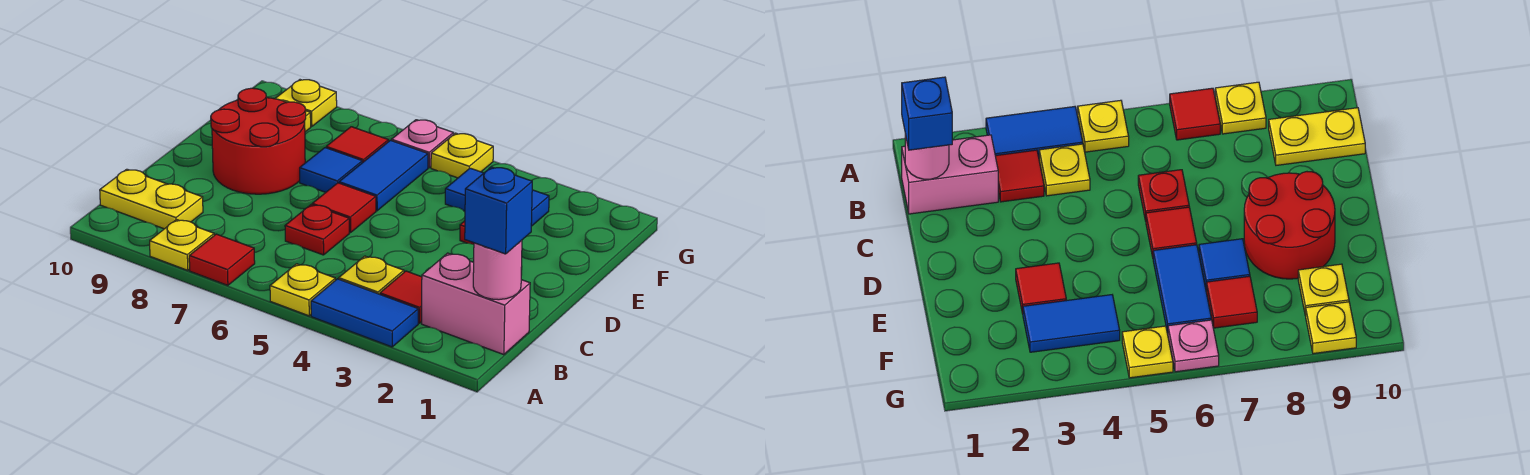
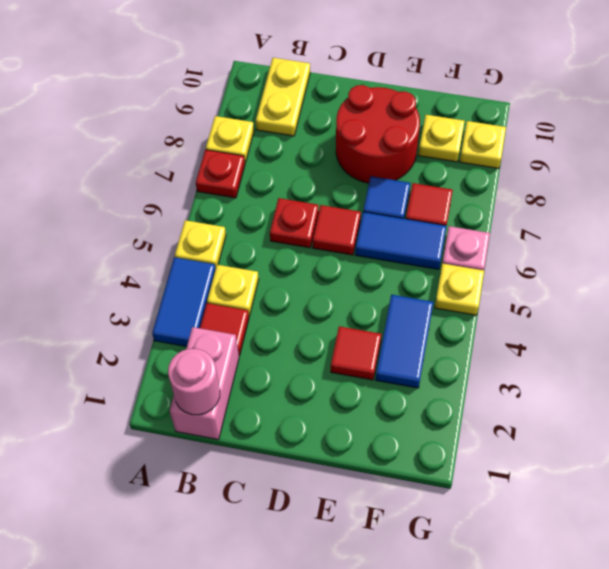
red 1x1 tile [189,234,255,285] -> red 1x1 plate [196,150,245,198]
blue 1x1 brick [465,167,532,254] -> none

